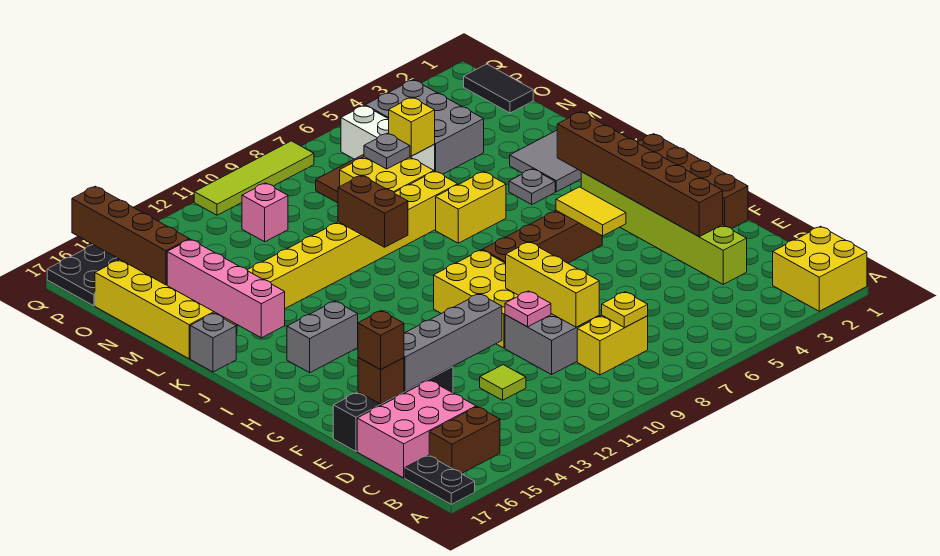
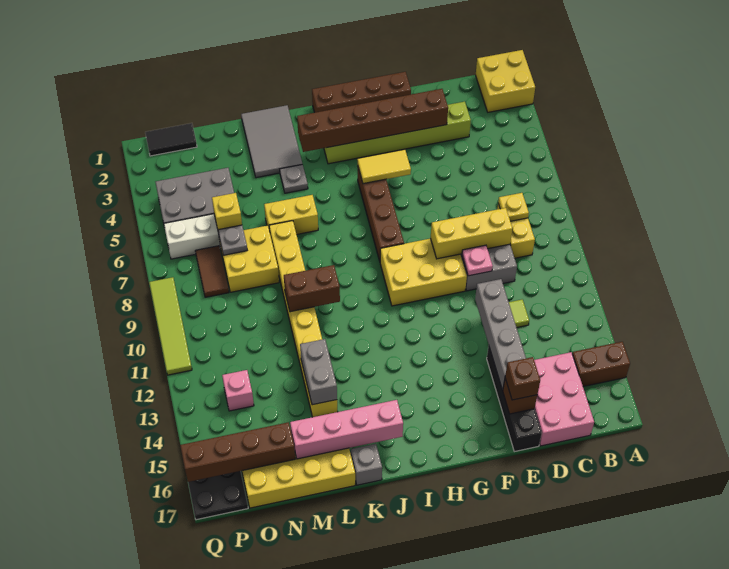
black 1x2 plate [405,455,475,504] -> none
brown 1x2 brick [429,407,500,473] -> brown 1x2 brick turned to [572,342,630,387]
grey 1x2 brick [287,301,358,373] -> grey 1x2 brick moved to [300,339,337,405]
yellow 1x2 brick [436,172,506,243] -> yellow 1x2 brick turned to [264,195,318,235]
pink 1x1 brick [242,183,288,242] -> pink 1x1 brick moved to [222,370,254,411]

